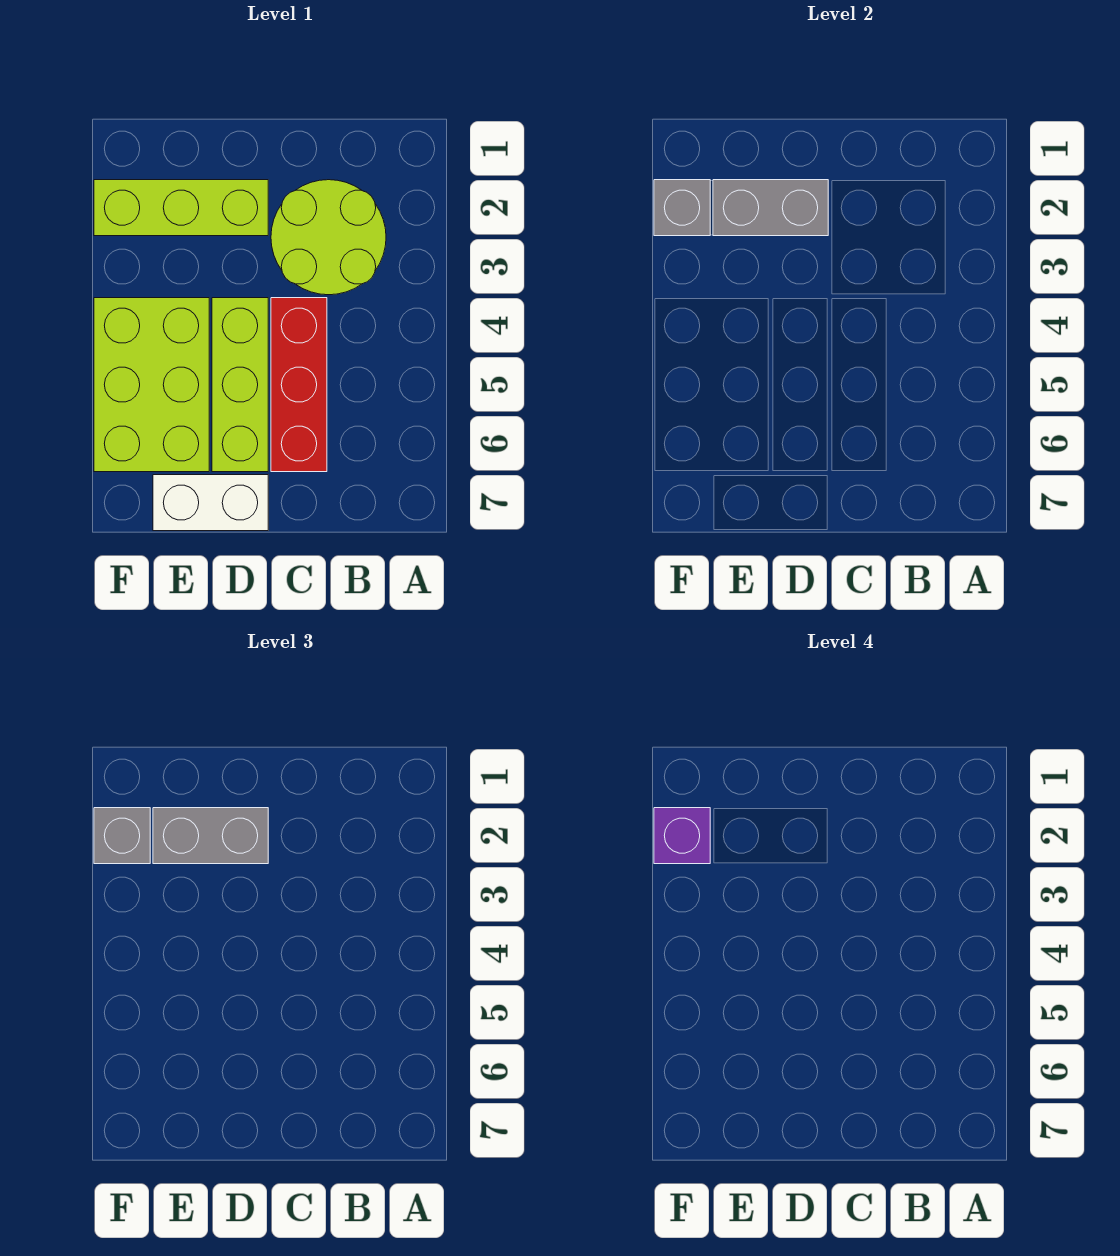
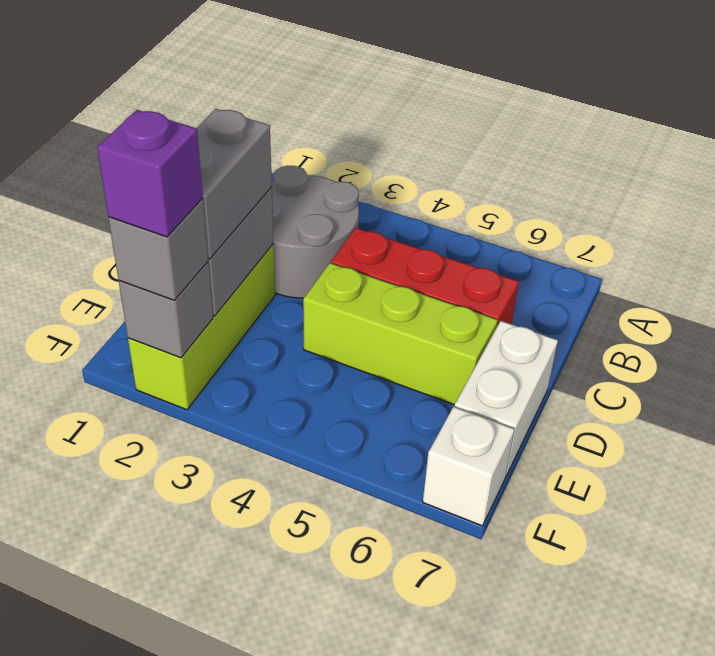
lime 2x2 round brick [271,180,386,295] -> grey 2x2 round brick [272,166,359,298]
lime 2x3 brick [94,298,209,472] -> none
none -> white 1x1 brick [423,407,514,526]

